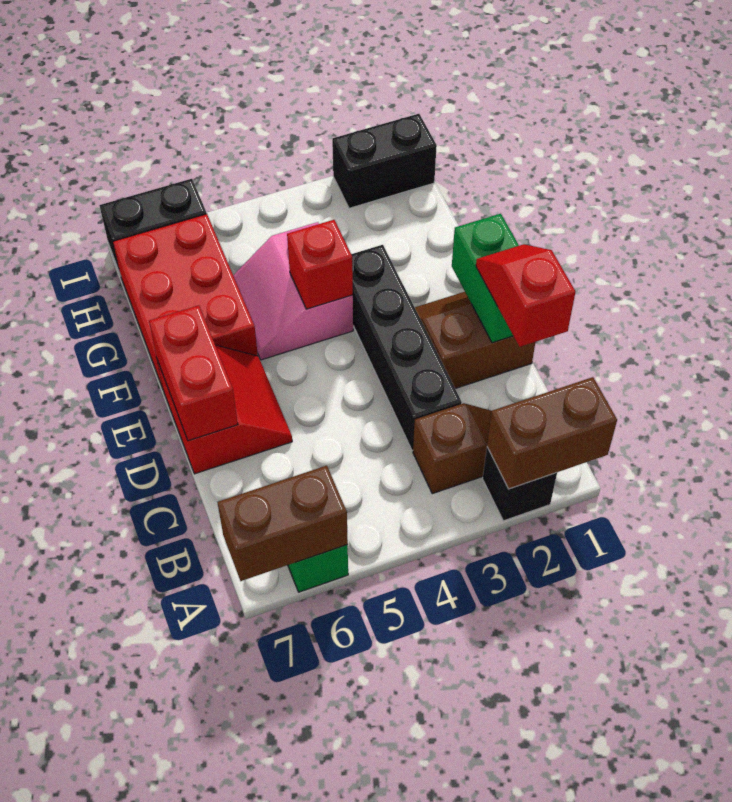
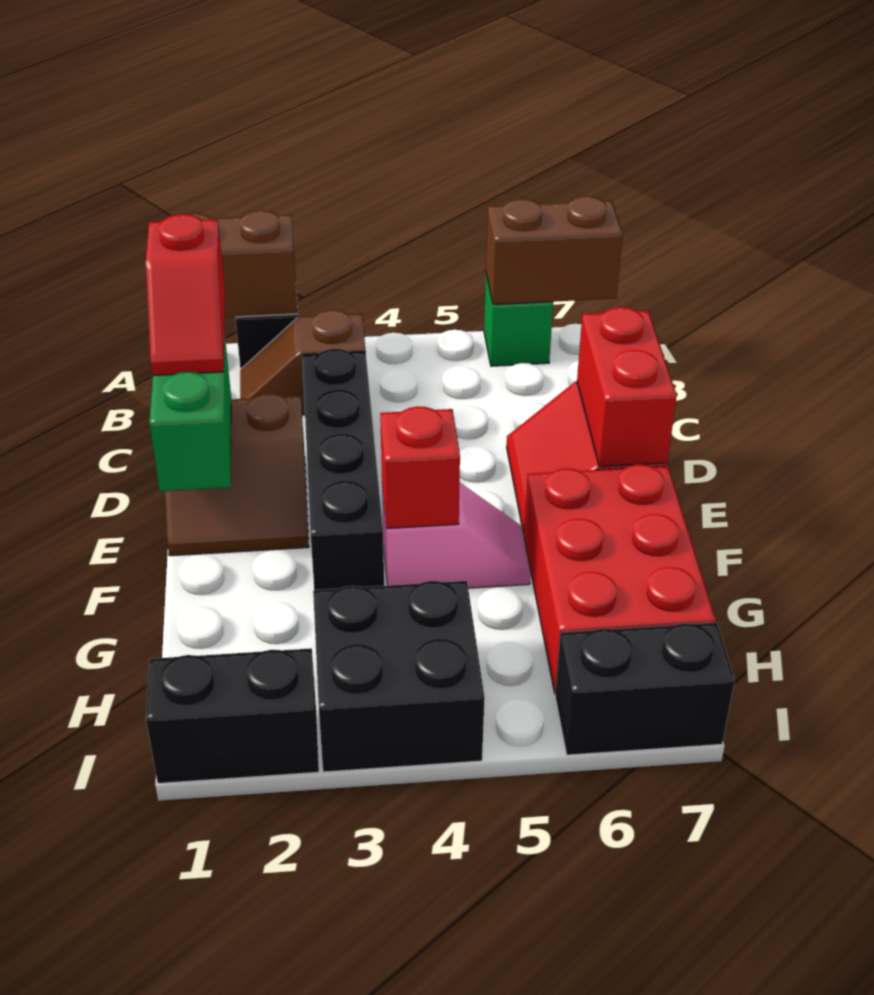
pink 2x2 slope [233,222,353,360] -> pink 1x2 slope [382,482,530,588]
none -> black 2x2 brick [313,581,485,772]

